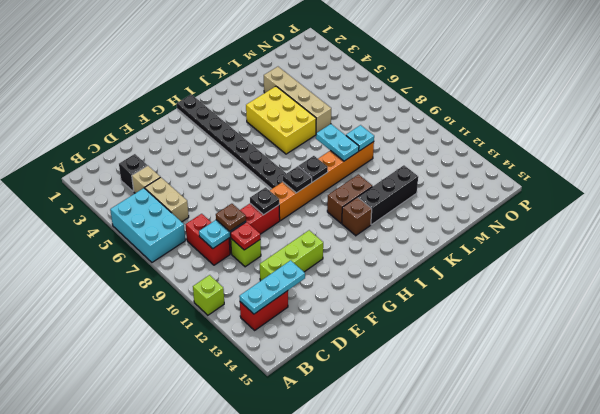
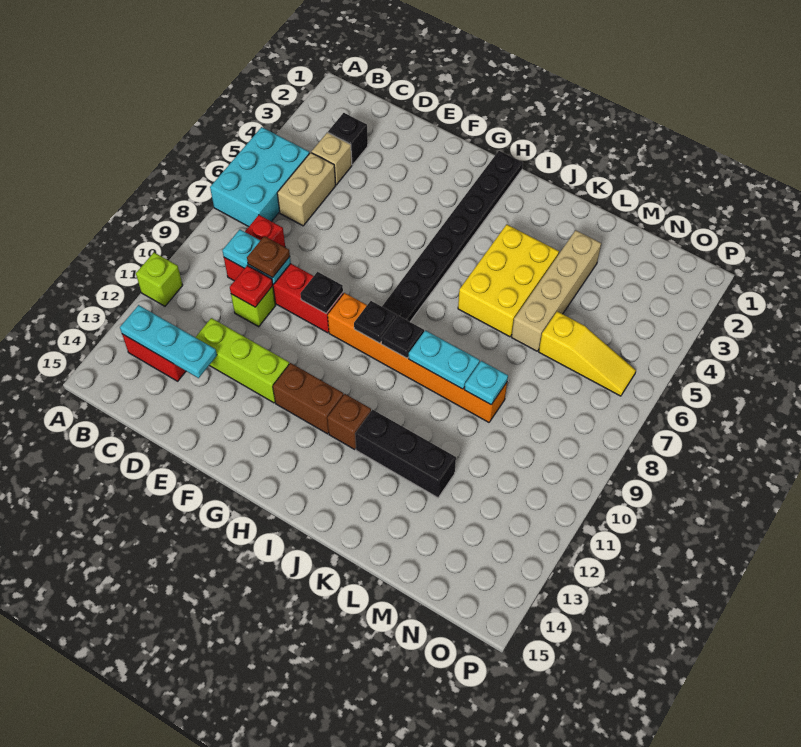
brown 1x2 brick [327,174,372,223] -> brown 1x2 brick moved to [273,363,344,434]
cyan 1x2 plate [316,124,359,161] -> cyan 1x2 plate turned to [409,330,480,389]
none -> yellow 1x3 slope [539,311,636,396]

